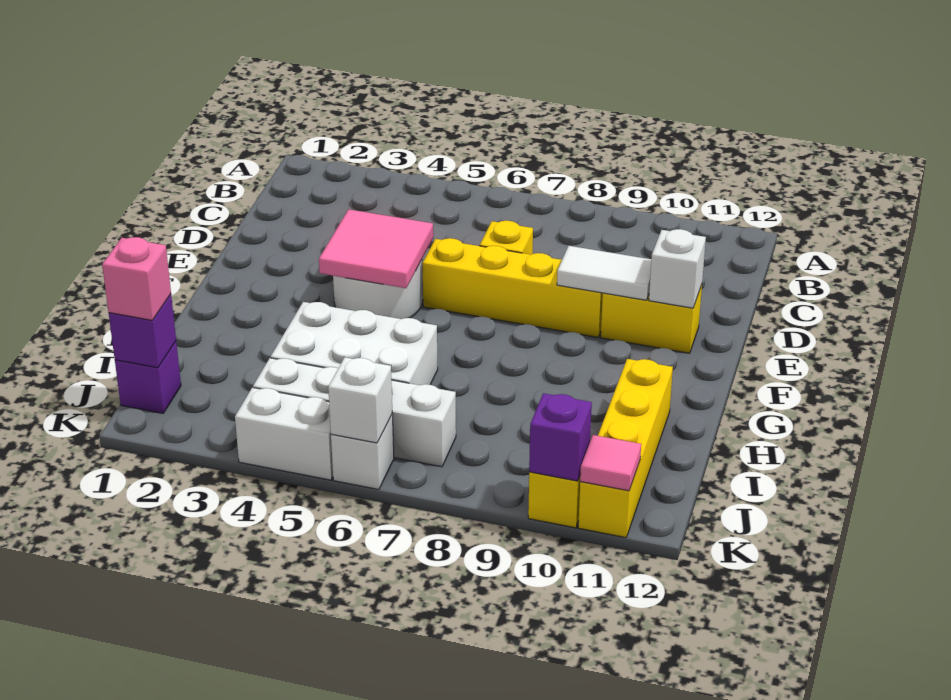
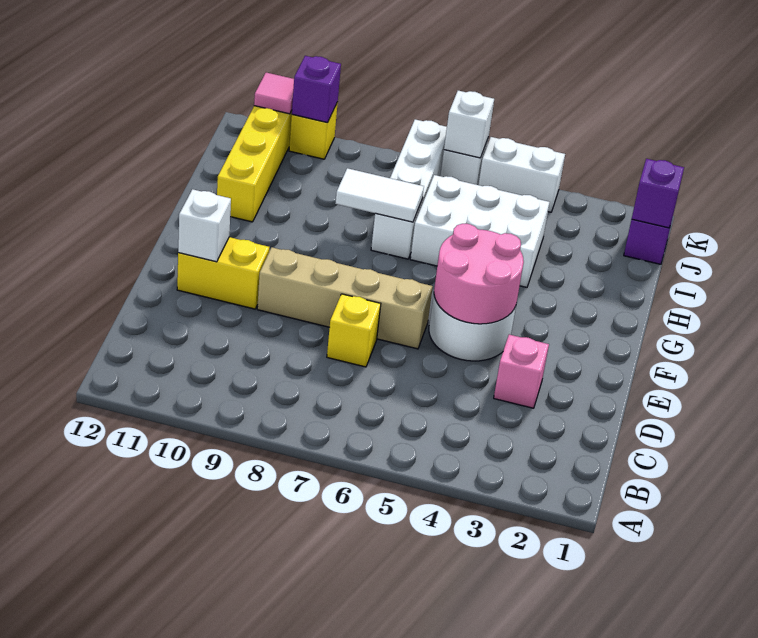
pink 2x2 tile [319,209,433,288] -> pink 2x2 round brick [434,224,524,324]
yellow 1x4 brick [422,238,603,337] -> tan 1x4 brick [257,247,433,349]
white 1x2 tile [557,246,651,300] -> white 1x2 tile moved to [335,168,424,222]
pink 1x1 brick [102,237,171,320] -> pink 1x1 brick moved to [494,335,549,408]
white 1x4 brick [253,358,456,467] -> white 1x4 brick turned to [371,119,447,259]

